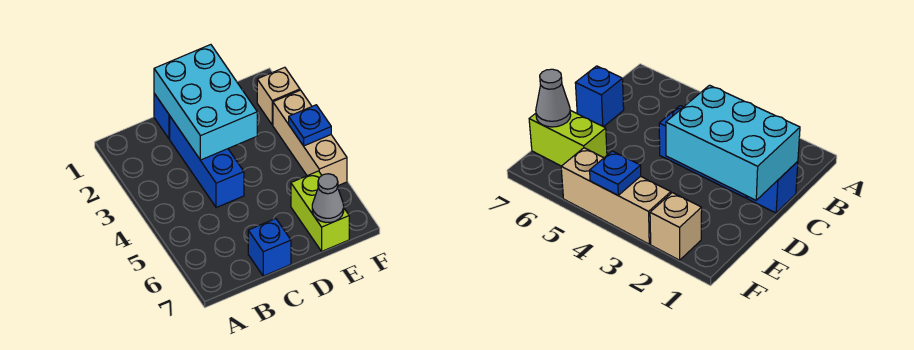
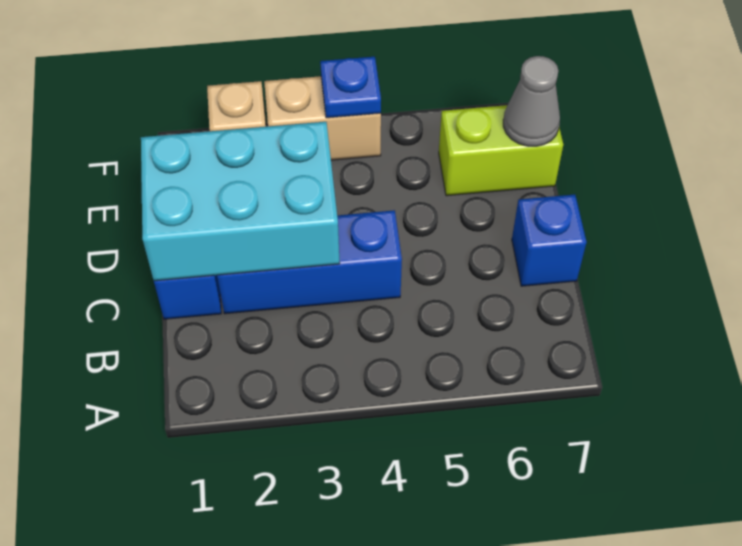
tan 1x3 brick [273,90,347,186] -> tan 1x2 brick [264,76,381,160]

